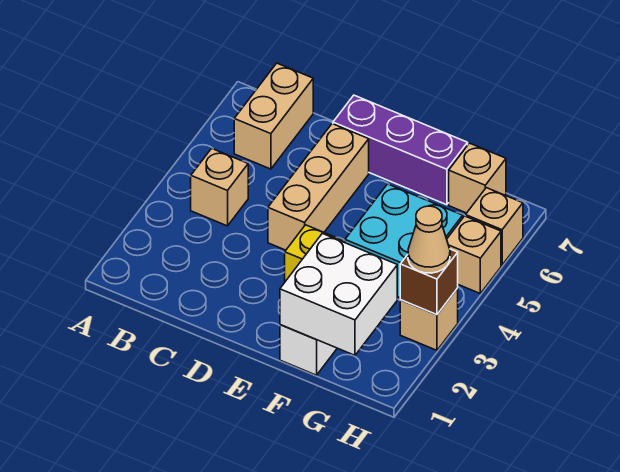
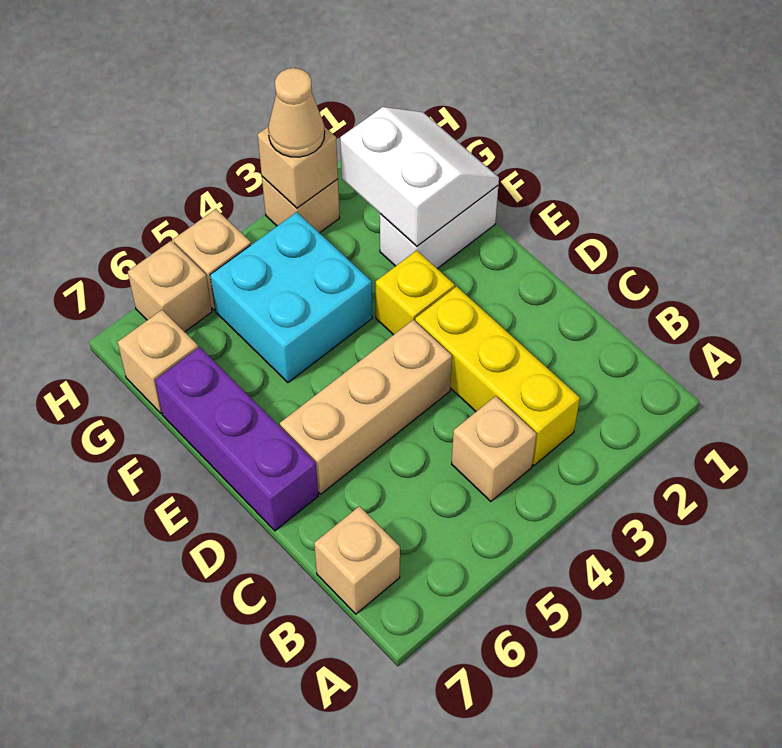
none -> yellow 1x3 brick [415,286,580,466]
tan 1x2 brick [234,63,313,169] -> tan 1x1 brick [314,506,400,614]
white 2x2 brick [280,233,397,355] -> white 2x2 slope [340,107,499,246]
brown 1x1 brick [400,249,458,315] -> tan 1x1 brick [258,126,338,208]

